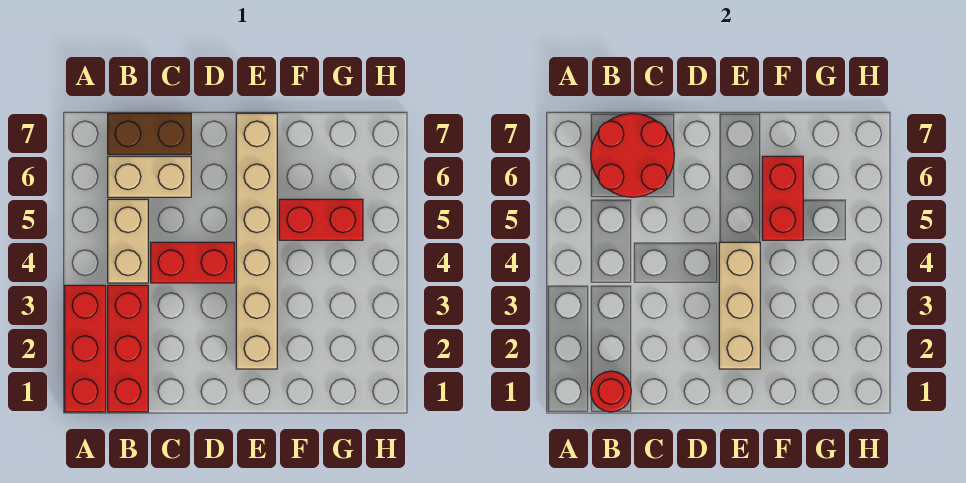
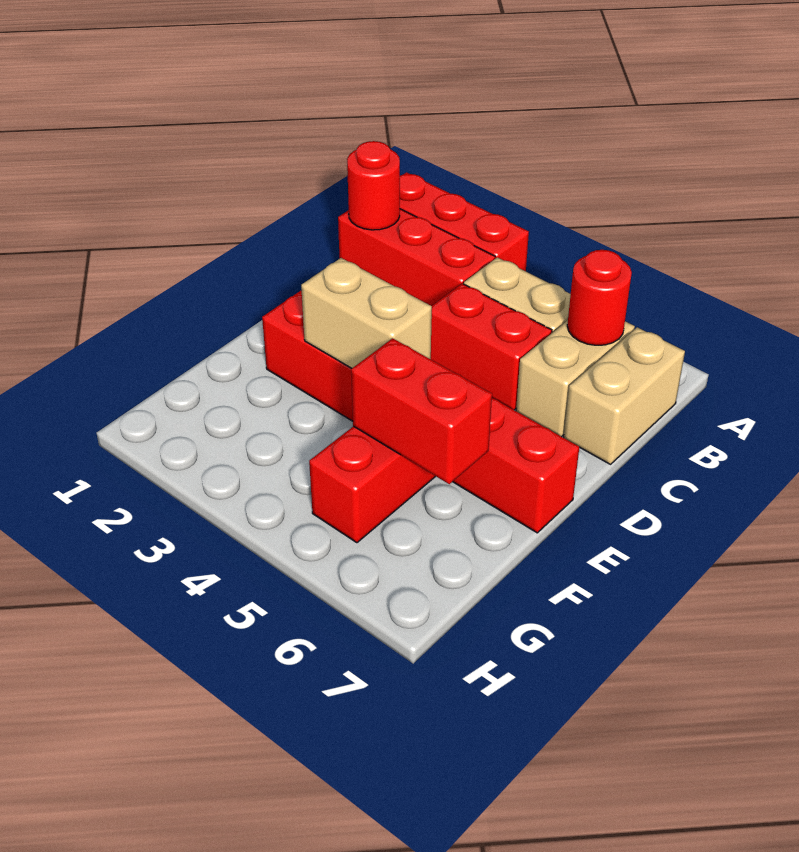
red 2x2 round brick [591,113,674,197] -> red 1x1 round brick [567,250,632,345]
brown 1x2 brick [108,113,191,154] -> tan 1x2 brick [564,327,685,464]
red 1x2 brick [151,242,234,283] -> red 1x2 brick turned to [431,284,552,410]
tan 1x6 brick [236,113,277,369] -> red 1x6 brick [262,291,579,533]
tan 1x3 brick [719,242,760,369] -> tan 1x2 brick [301,258,432,368]

